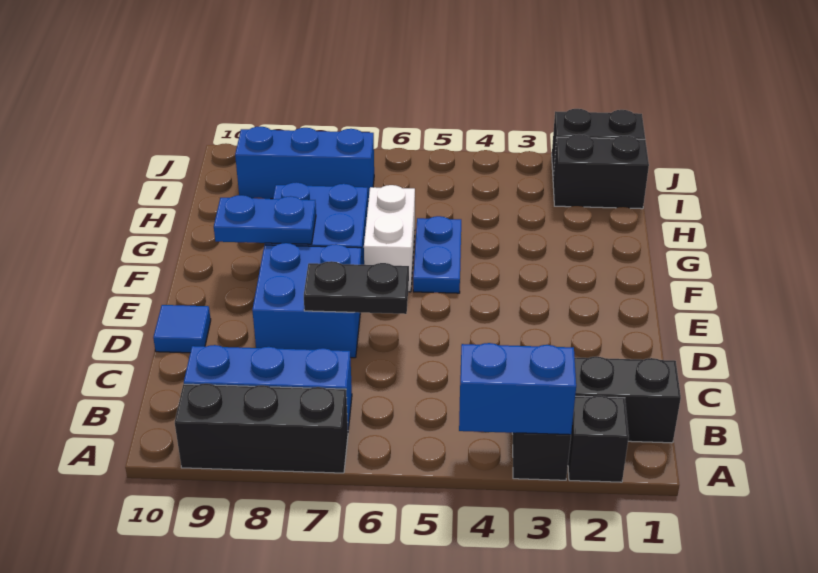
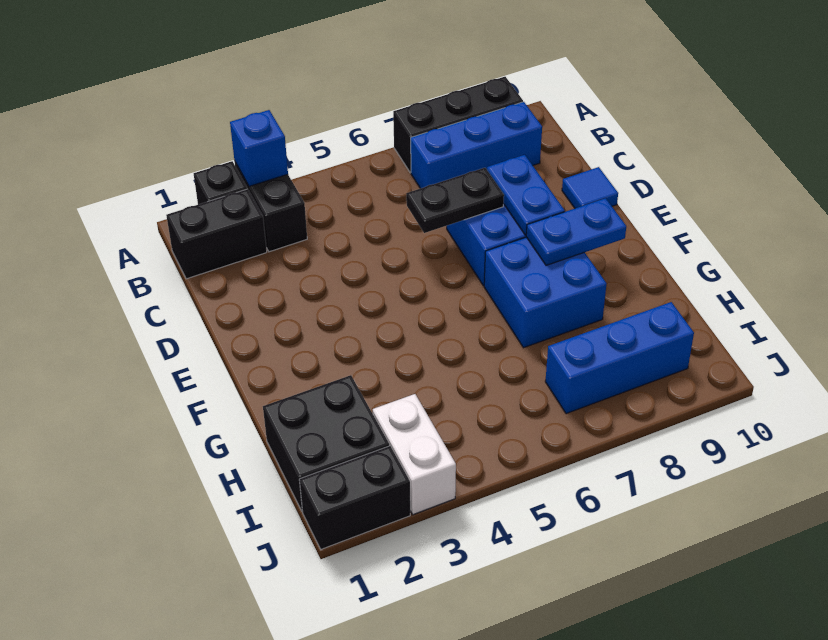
blue 1x2 brick [459,343,576,435] -> blue 1x1 brick [230,110,288,186]
blue 1x2 plate [413,216,461,293] -> blue 1x2 plate moved to [487,155,565,235]
white 1x2 brick [364,185,415,292] -> white 1x2 brick moved to [373,394,456,515]
black 1x2 brick [553,134,649,209] -> black 2x2 brick [263,375,389,512]

